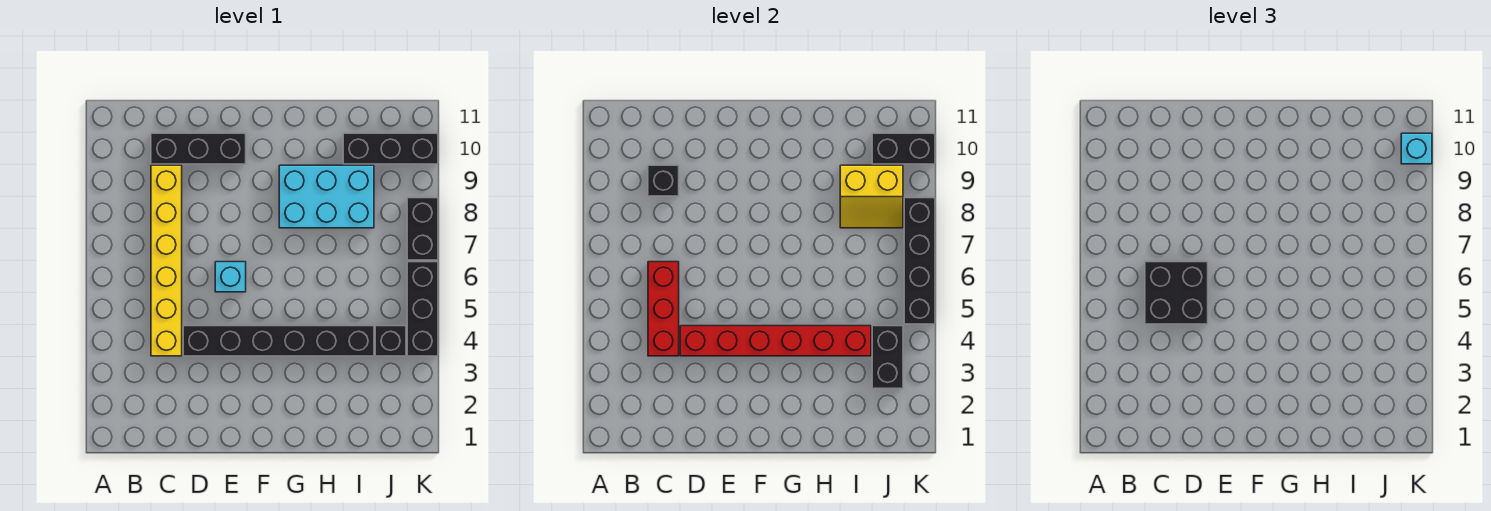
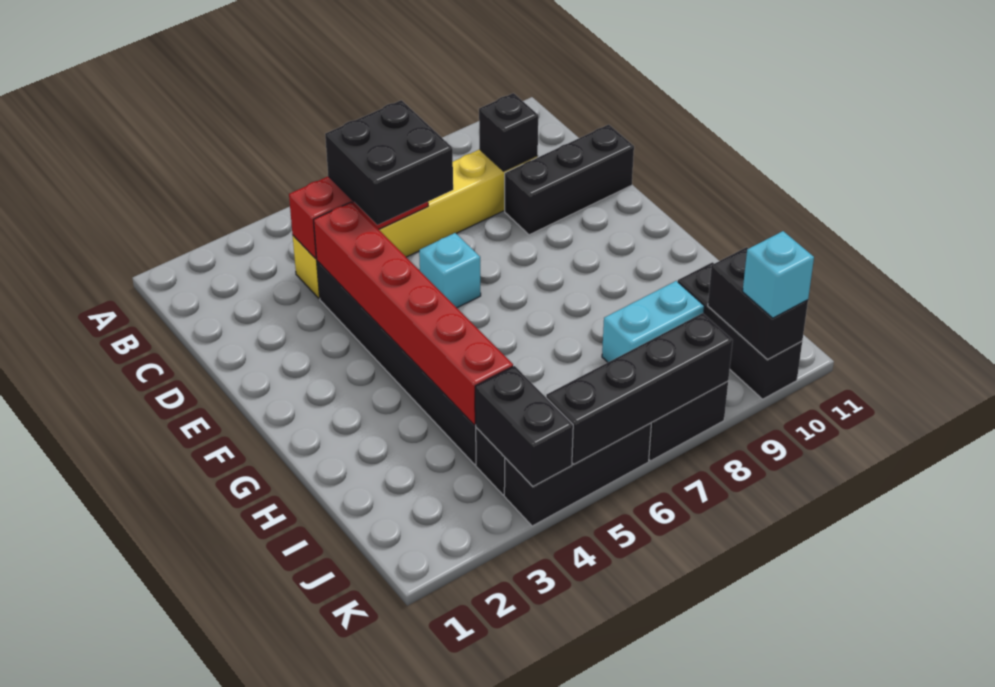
black 1x3 brick [151,133,246,164] -> black 1x3 brick turned to [505,125,634,235]
cyan 2x3 brick [279,165,374,228] -> cyan 1x2 brick [602,281,704,362]
yellow 2x2 slope [840,165,903,228] -> none
black 1x2 brick [872,326,903,388] -> black 1x2 brick turned to [475,366,573,486]

